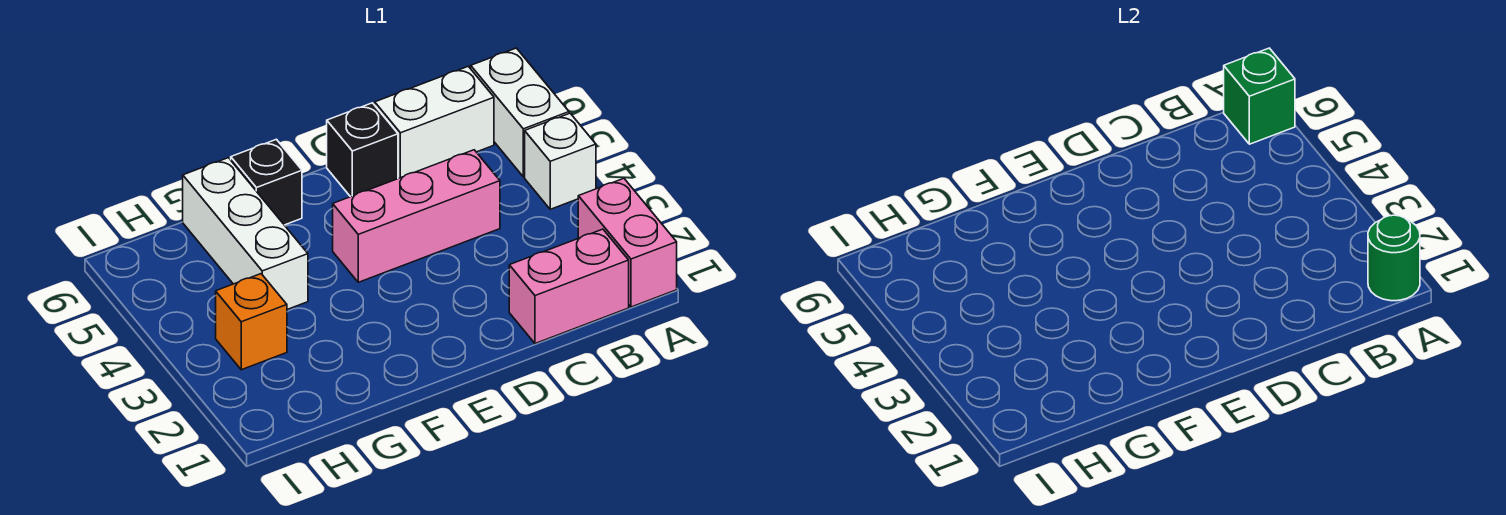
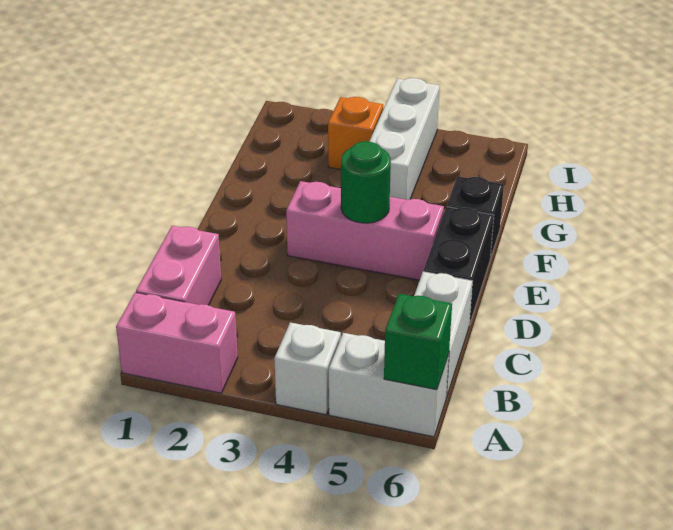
green 1x1 round brick [1368,215,1420,301] -> green 1x1 round brick moved to [341,141,391,223]
pink 1x3 brick [333,150,500,282] -> pink 1x3 brick turned to [286,181,444,280]
black 1x1 brick [327,103,398,197] -> black 1x2 brick [423,207,494,325]
white 1x3 brick [183,158,308,309] -> white 1x3 brick turned to [369,78,440,200]

